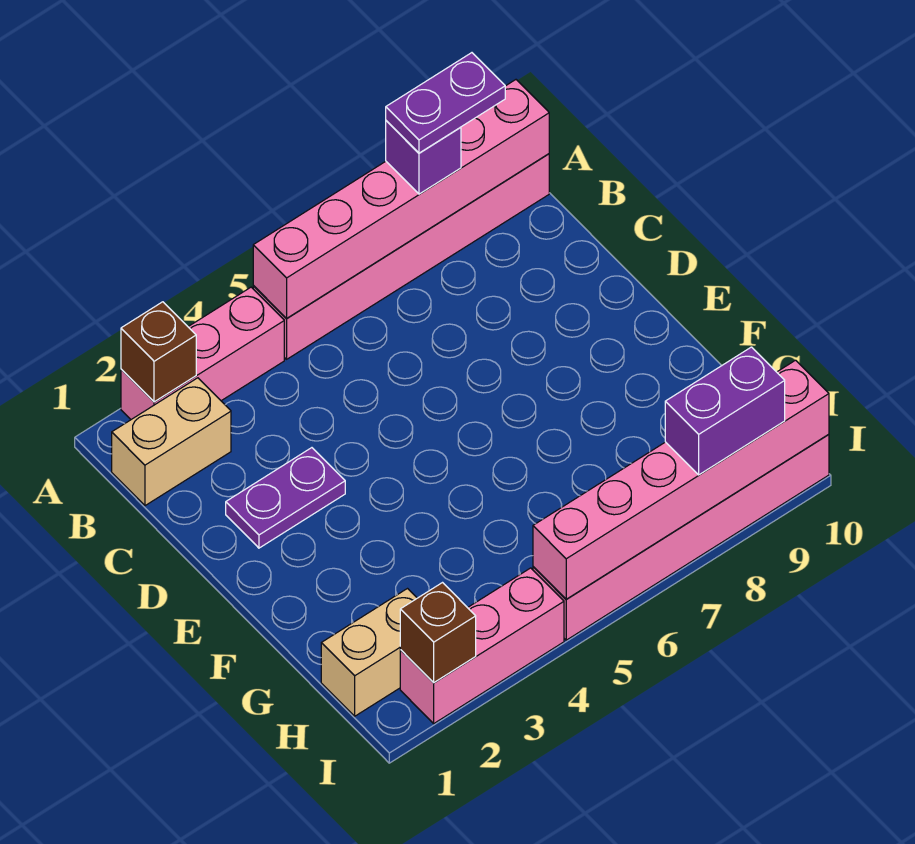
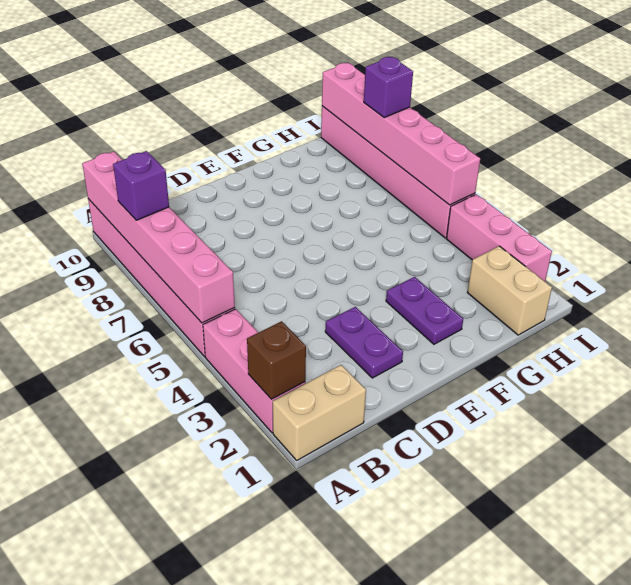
purple 1x2 plate [386,53,505,153] -> purple 1x2 plate moved to [386,277,463,344]
tan 1x2 brick [112,378,231,506] -> tan 1x2 brick turned to [273,365,366,460]
brown 1x1 brick [400,583,476,683] -> none
purple 1x2 brick [665,347,785,475] -> purple 1x1 brick [364,57,413,118]

